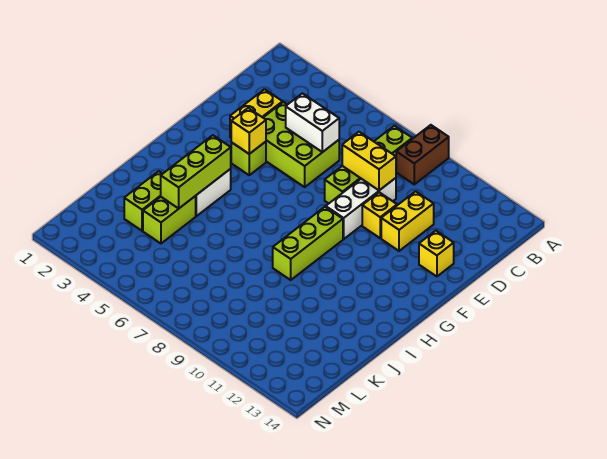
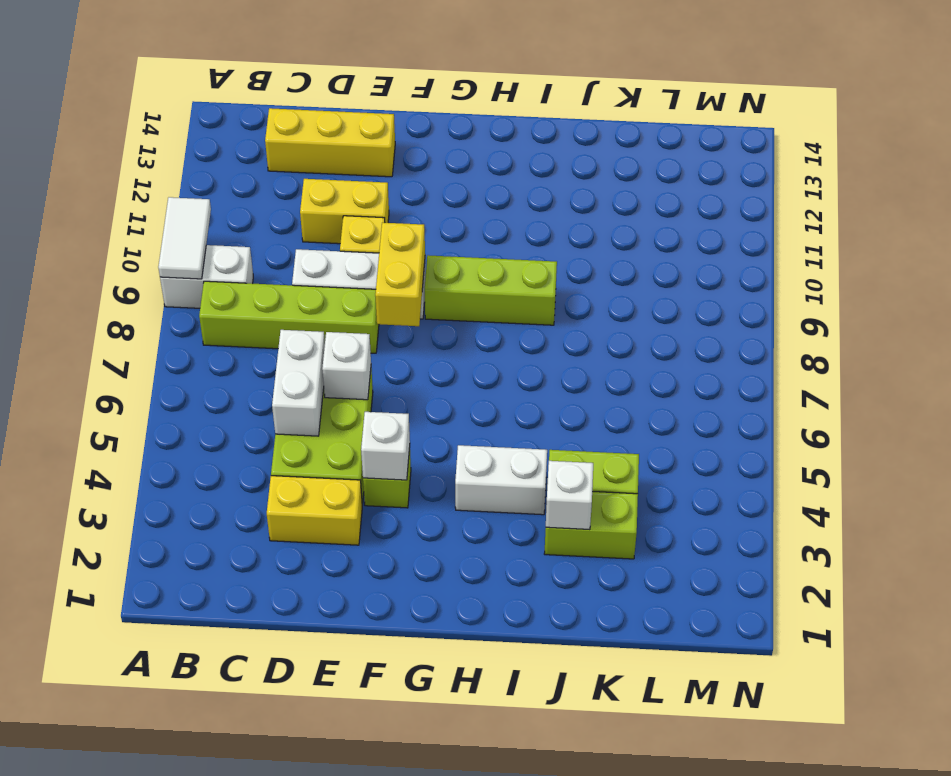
brown 1x2 brick [396,125,449,184] -> white 1x2 brick [160,245,253,308]
none -> white 1x2 tile [158,197,211,279]
yellow 1x2 brick [342,132,396,190] -> yellow 1x2 brick moved to [375,223,425,326]
none -> white 1x1 brick [322,332,371,400]
yellow 1x1 brick [419,231,454,276] -> yellow 1x3 brick [265,108,395,177]
yellow 1x1 brick [231,108,266,154] -> white 1x1 brick [361,412,410,480]
lime 1x3 brick [161,135,231,208] -> none
none -> white 1x1 brick [546,461,593,530]

